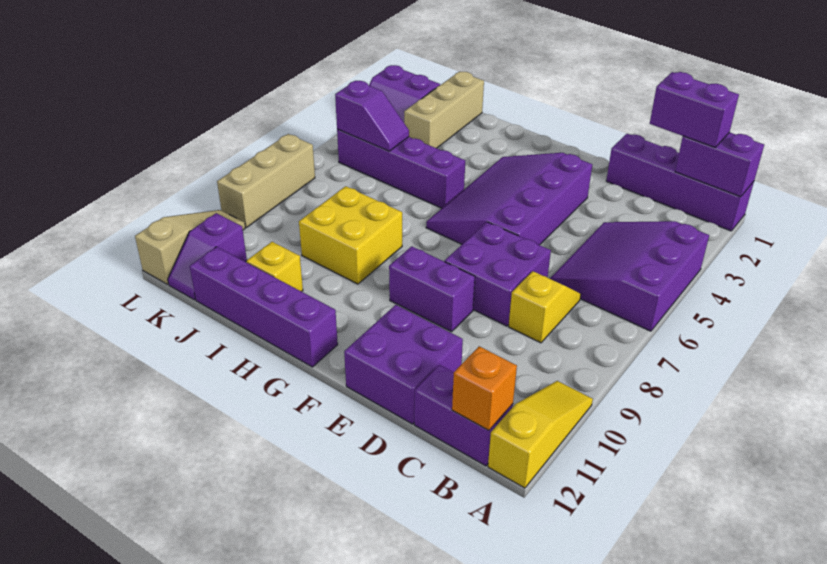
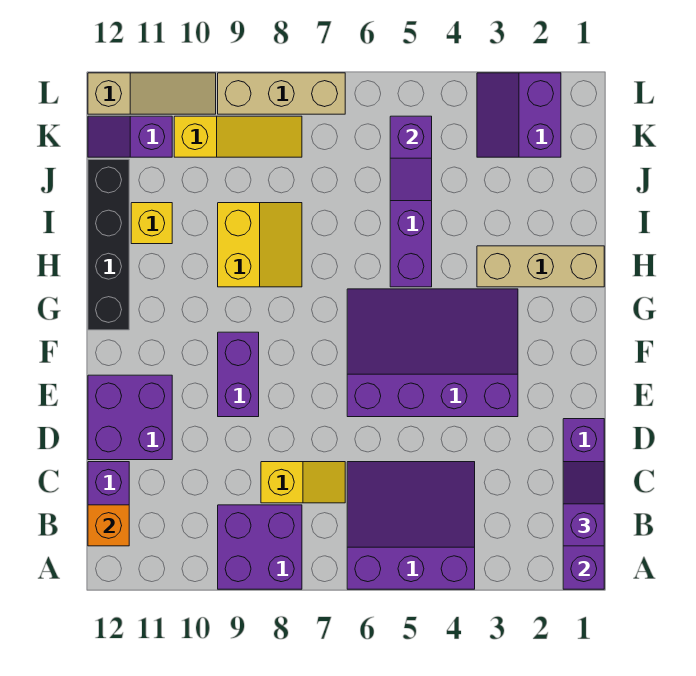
yellow 1x3 slope [488,381,593,488] -> yellow 1x3 slope moved to [174,116,302,157]
purple 1x2 brick [650,72,739,147] -> purple 1x2 slope [563,462,604,546]
purple 2x2 brick [445,222,551,326] -> purple 2x2 brick moved to [218,505,302,589]
purple 1x4 brick [190,247,338,367] -> black 1x4 brick [88,159,129,330]
yellow 2x2 brick [299,186,402,284] -> yellow 2x2 slope [218,203,302,287]
tan 1x3 brick [404,72,484,148] -> tan 1x3 brick moved to [477,246,604,287]

